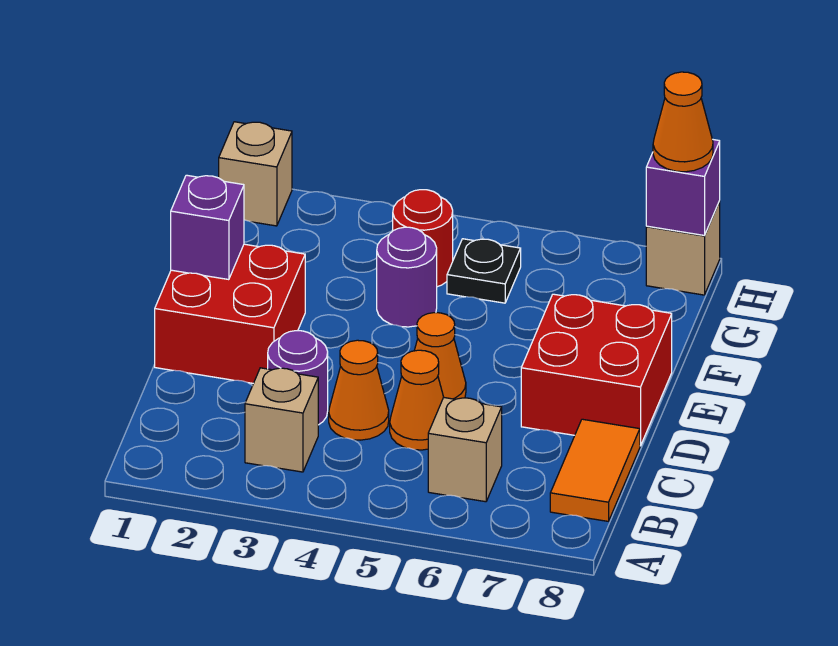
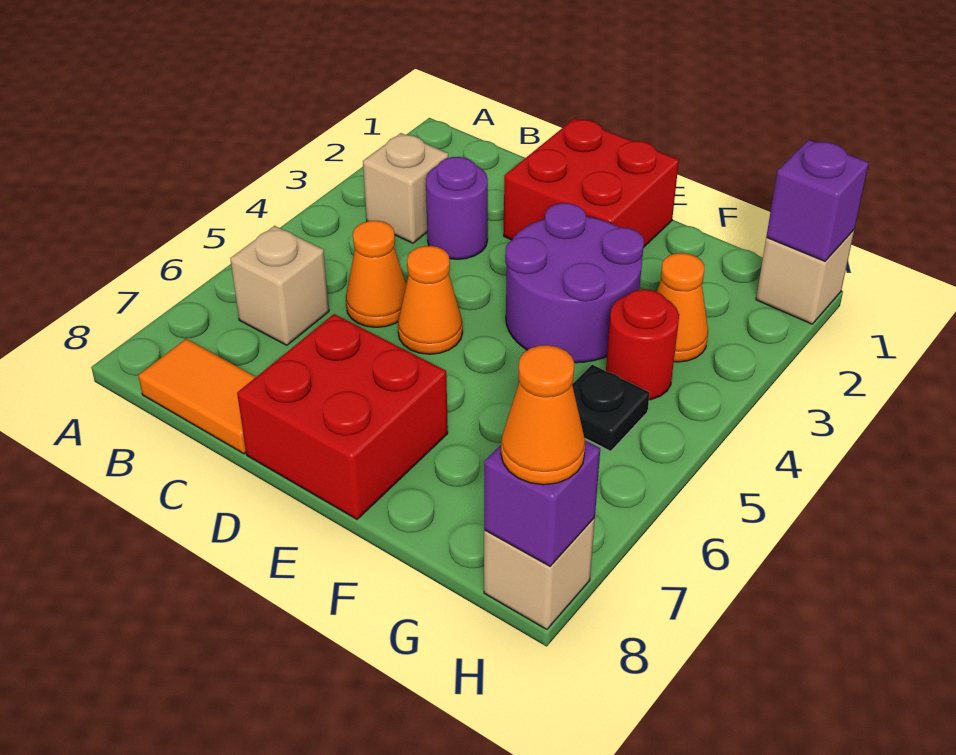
orange 1x1 cone [329,340,389,440] -> orange 1x1 cone moved to [656,253,708,362]
purple 1x1 brick [171,175,244,280] -> purple 1x1 brick moved to [766,140,869,261]
purple 1x1 round brick [377,227,437,327] -> purple 2x2 round brick [505,203,644,363]

